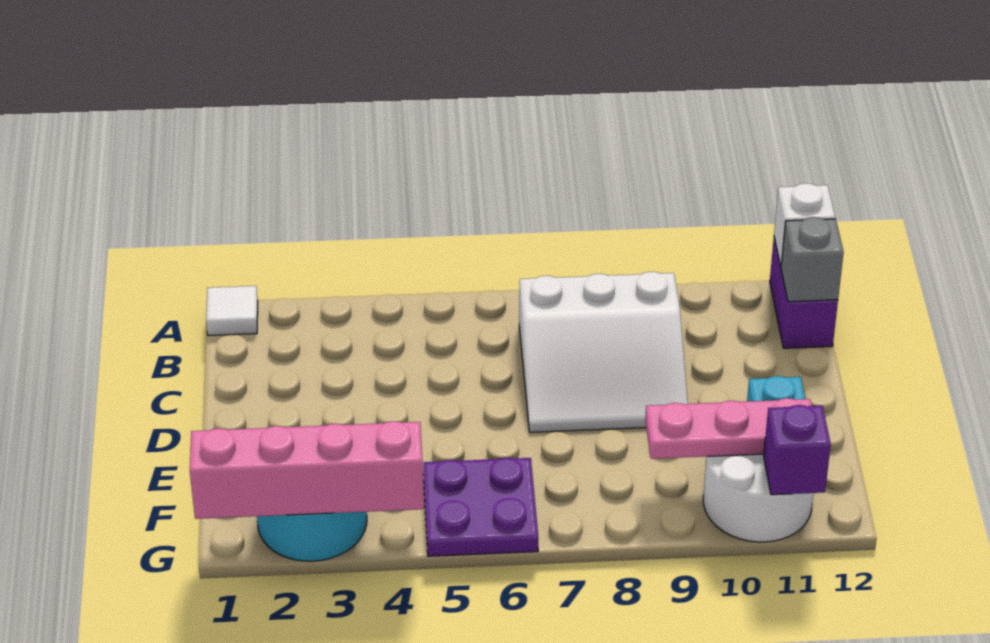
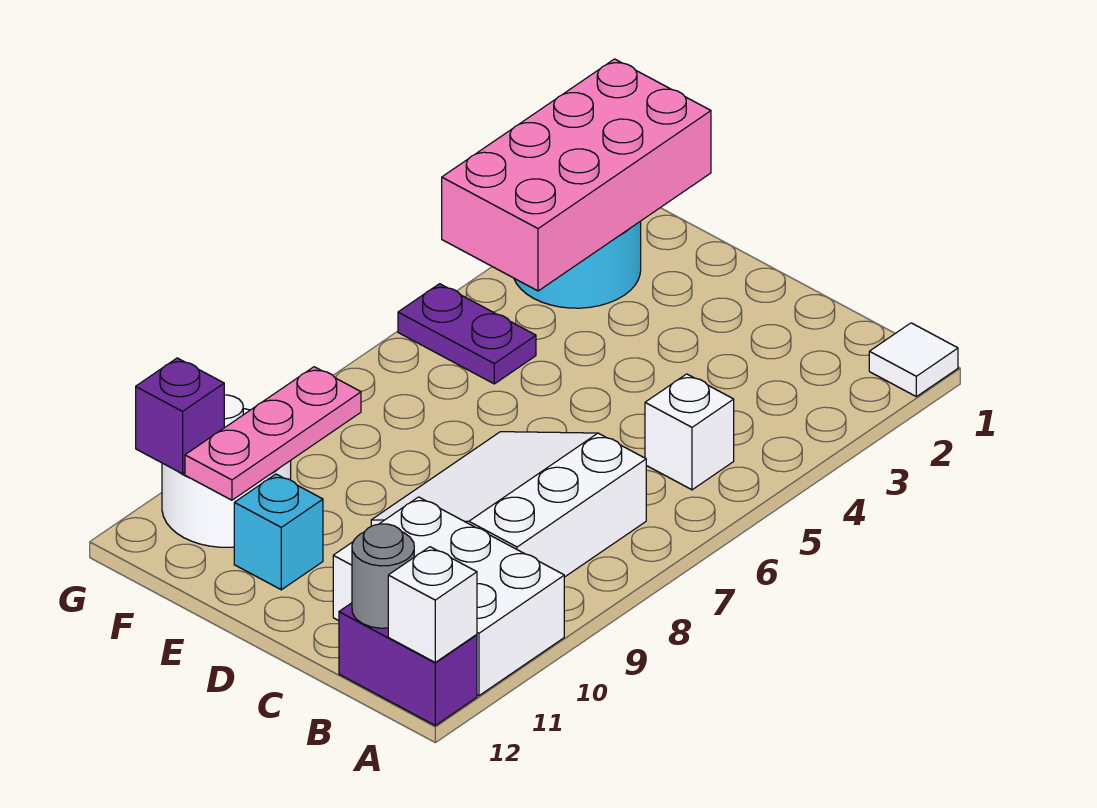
none -> white 2x3 brick [333,497,564,696]
none -> white 1x1 brick [645,374,734,490]
grey 1x1 brick [781,217,844,302] -> grey 1x1 round brick [352,524,414,628]
purple 2x2 plate [423,458,538,556] -> purple 1x2 plate [398,284,536,384]
pink 1x4 brick [190,421,424,519] -> pink 2x4 brick [442,59,711,291]

